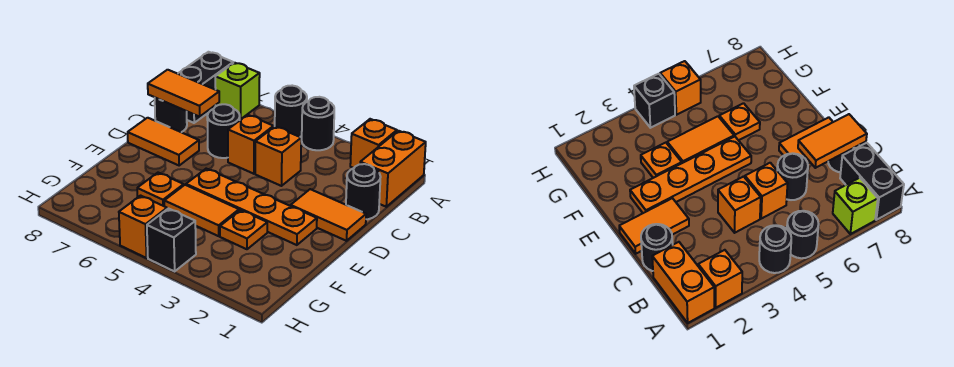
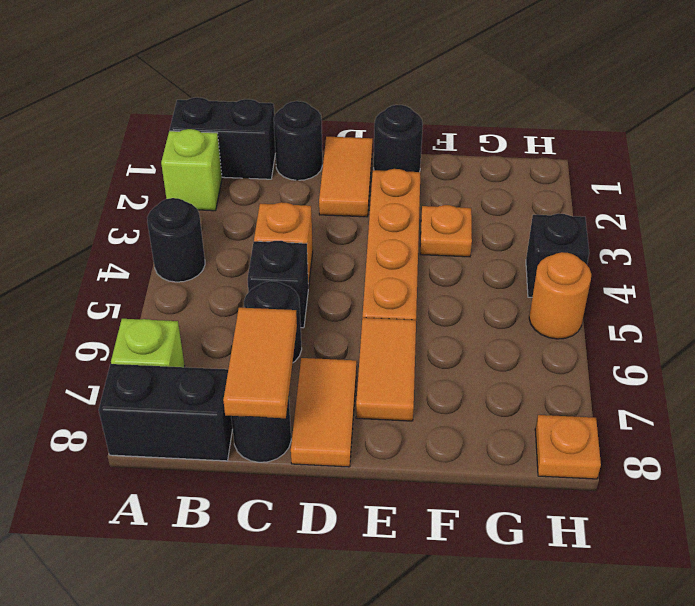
orange 1x2 brick [360,131,426,207] -> black 1x2 brick [170,97,276,179]
orange 1x1 brick [350,119,397,168] -> lime 1x1 brick [161,129,222,211]
black 1x1 round brick [275,86,307,137] -> black 1x1 round brick moved to [374,105,423,172]
orange 1x1 brick [228,115,274,174] -> black 1x1 brick [248,241,308,328]
orange 1x2 tile [164,185,239,236] -> orange 1x2 tile moved to [356,318,416,421]
orange 1x1 plate [137,173,184,206] -> orange 1x1 plate moved to [535,415,601,479]
orange 1x1 brick [119,196,167,258] -> orange 1x1 round brick [529,252,591,339]

